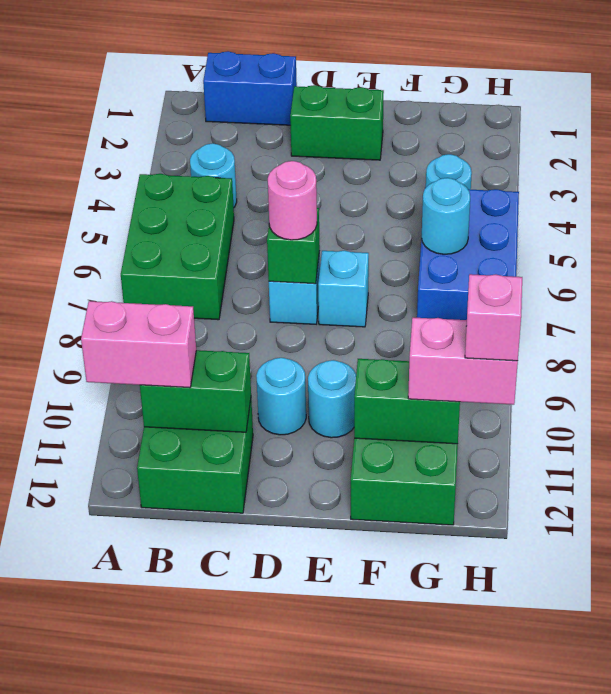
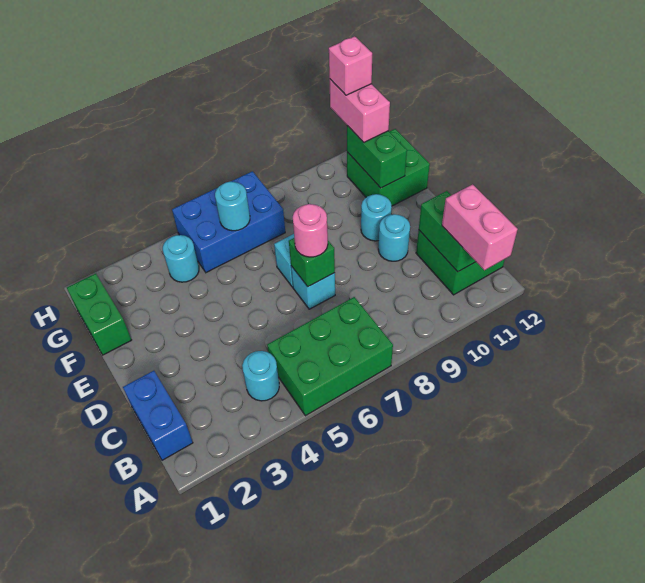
green 1x2 brick [290,85,384,160] -> green 1x2 brick moved to [67,274,131,355]

